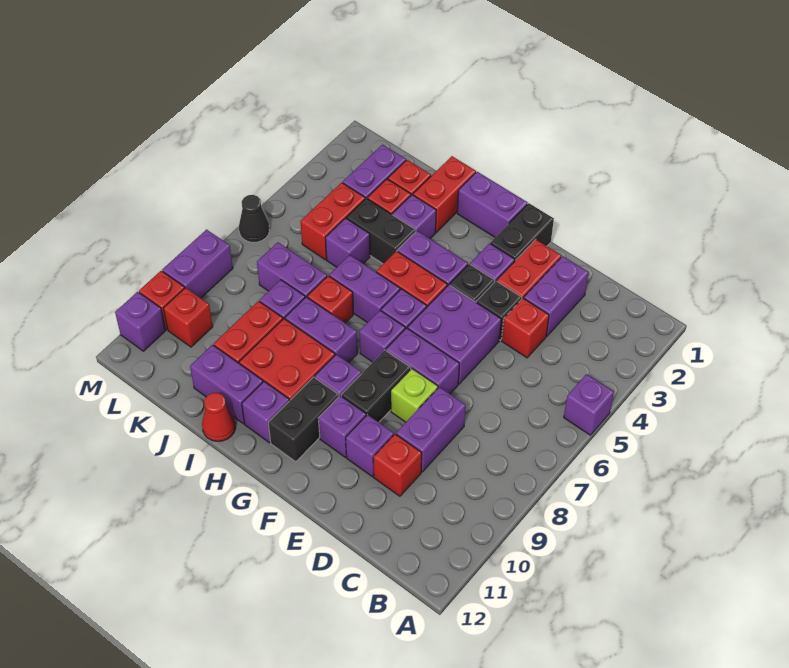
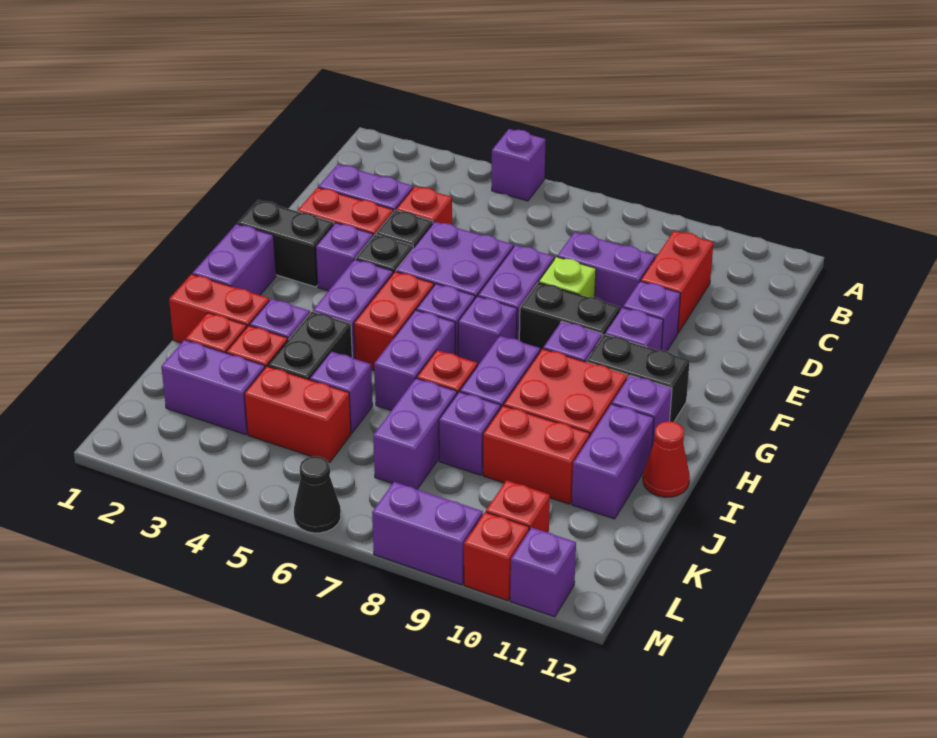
red 1x1 brick [373,434,422,496] -> red 1x2 brick [641,231,713,333]

